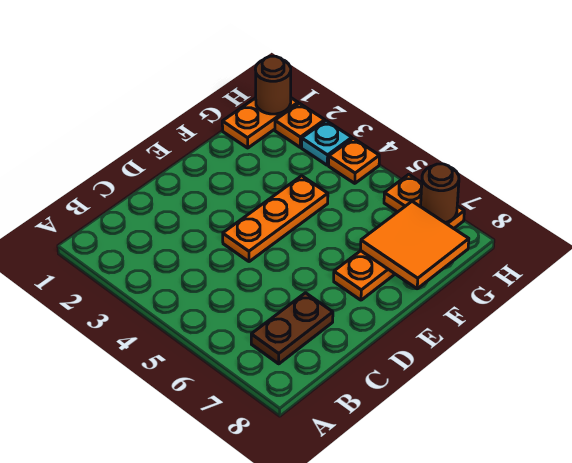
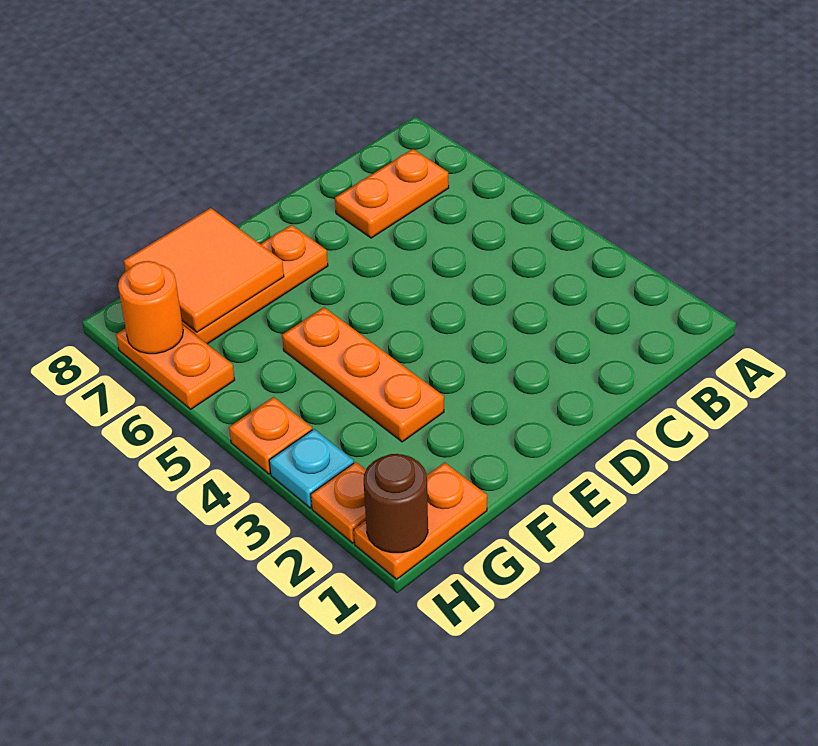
brown 1x2 plate [251,293,333,364] -> orange 1x2 plate [335,149,449,238]
orange 1x3 plate [223,176,328,262] -> orange 1x3 plate turned to [282,307,444,442]
brown 1x1 round brick [421,164,459,223] -> orange 1x1 round brick [118,261,183,354]

